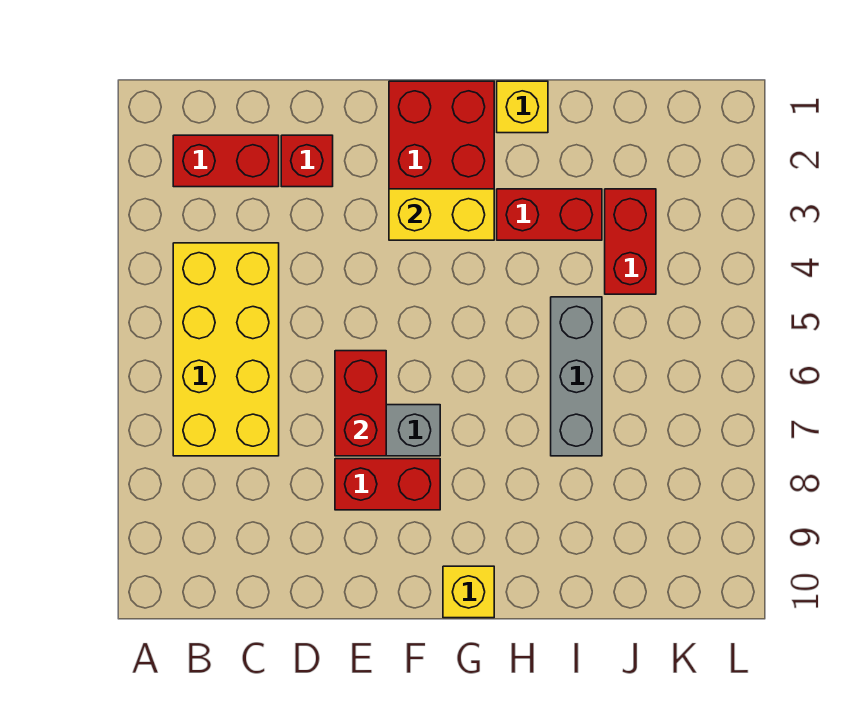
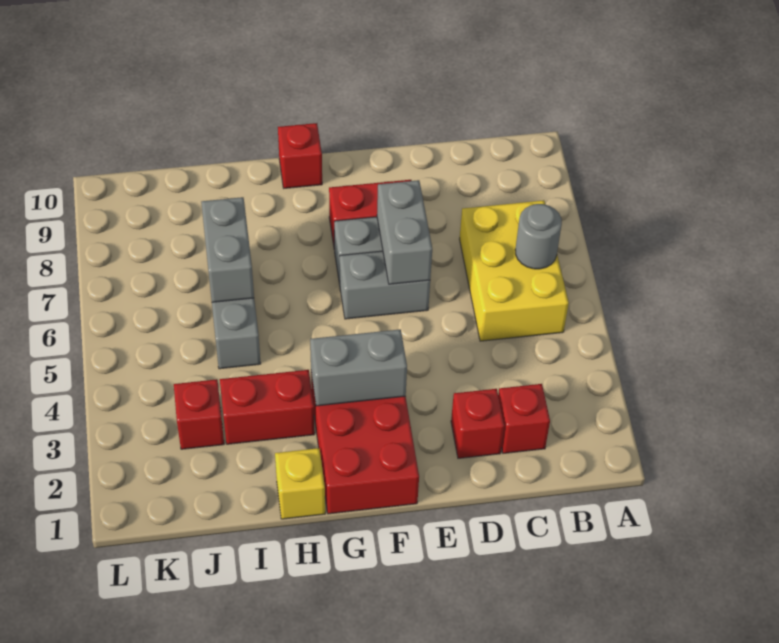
red 1x2 brick [173,135,279,187] -> red 1x1 brick [498,384,550,453]
yellow 2x4 brick [173,243,279,456] -> yellow 2x3 brick [460,200,569,341]
none -> grey 1x1 round brick [515,204,562,269]
none -> grey 1x2 brick [340,251,430,319]
red 1x2 brick [335,351,386,456] -> grey 1x2 brick [377,180,432,284]
yellow 1x2 brick [389,189,494,240] -> grey 1x2 brick [310,329,407,406]
yellow 1x1 brick [443,566,494,618] -> red 1x1 brick [278,123,322,188]
none -> grey 1x2 brick [201,197,254,302]
red 1x2 brick [605,189,656,294] -> red 1x1 brick [174,379,224,449]

